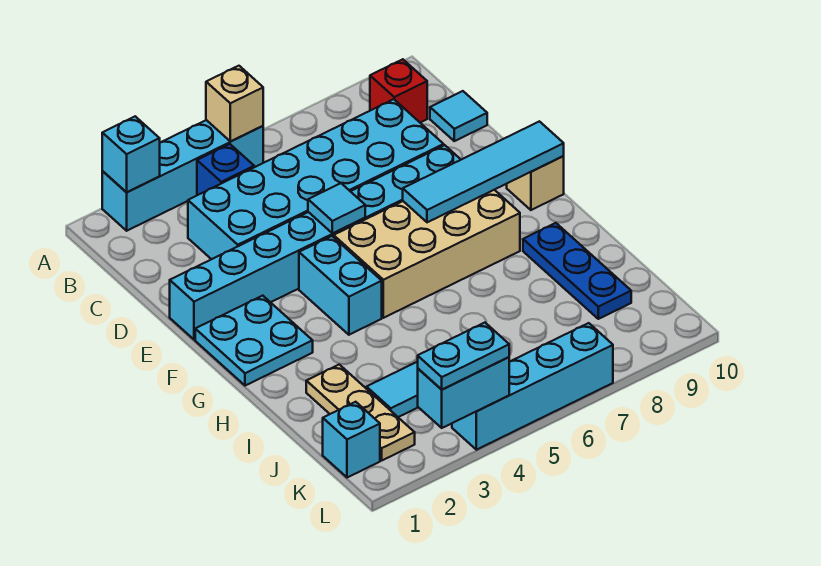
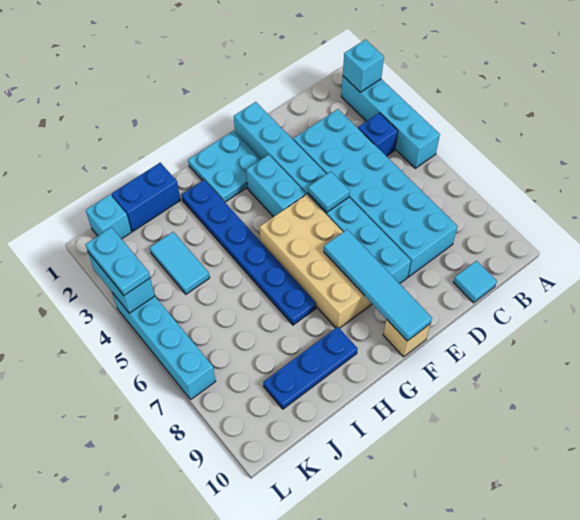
tan 1x1 brick [206,66,263,141] -> none
red 1x1 brick [370,59,427,122] -> none
cyan 1x2 brick [299,236,382,335] -> cyan 1x2 brick turned to [246,155,306,217]
none -> blue 1x6 plate [182,180,316,325]
none -> blue 1x2 brick [111,163,180,231]
tan 1x3 plate [306,365,415,460] -> none

